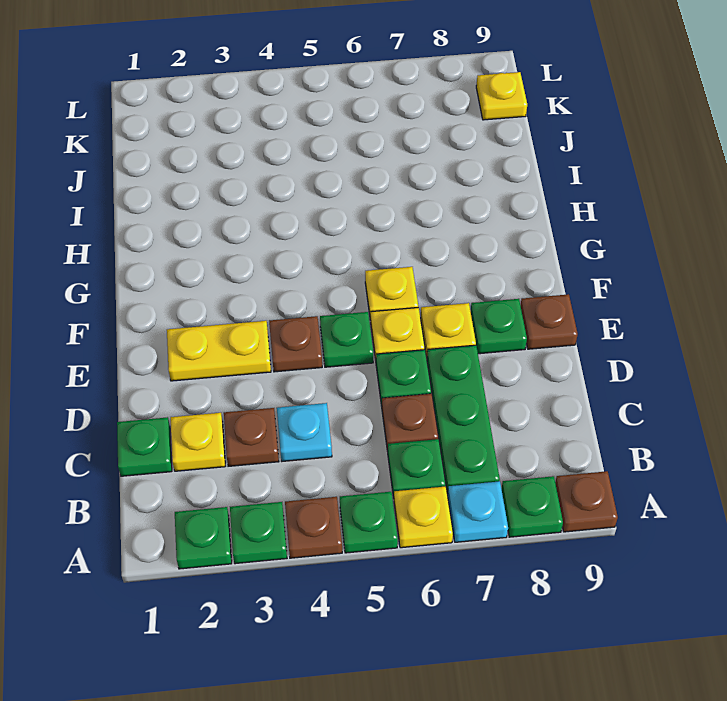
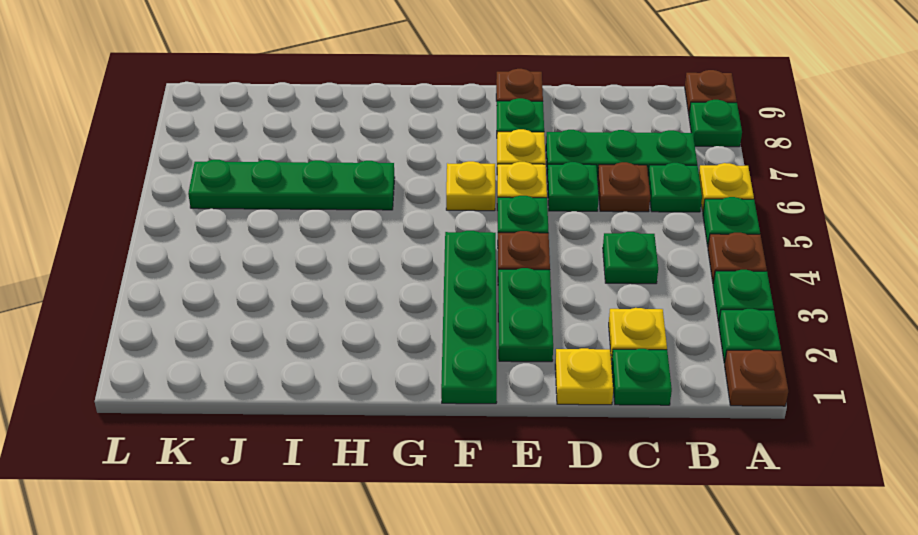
cyan 1x1 plate [448,481,508,542] -> none
brown 1x1 plate [224,408,279,466] -> brown 1x1 plate moved to [725,350,788,406]
cyan 1x1 plate [277,403,332,461] -> green 1x1 plate [603,232,658,284]
yellow 1x2 plate [167,321,271,381] -> green 1x2 plate [498,268,553,362]
none -> green 1x4 plate [441,231,497,404]
none -> green 1x4 plate [188,160,395,210]
yellow 1x1 plate [476,72,527,120] -> yellow 1x1 plate moved to [555,348,613,405]

